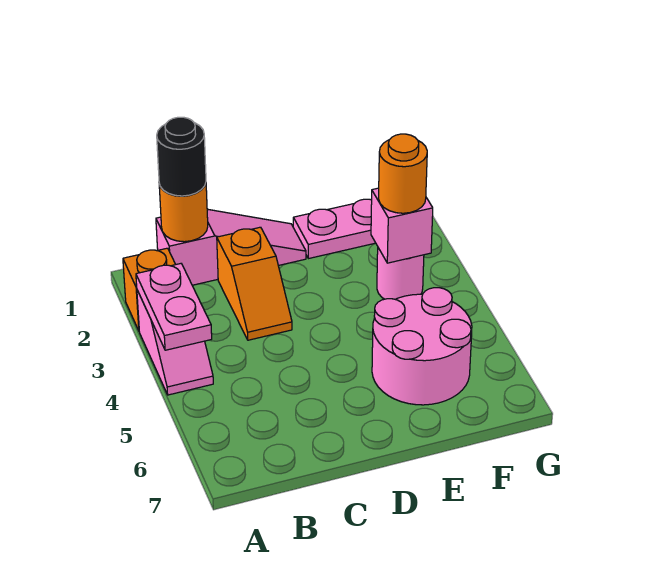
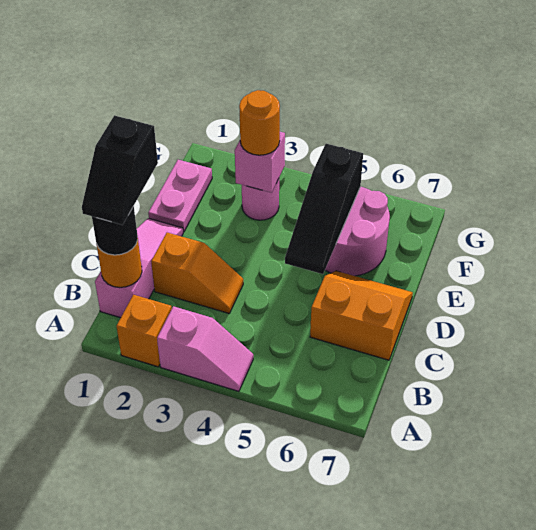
pink 1x2 plate [136,264,212,350] -> none
none -> black 1x2 slope [82,115,158,225]
none -> orange 2x2 slope [310,271,413,360]
none -> black 1x3 slope [285,144,363,274]

